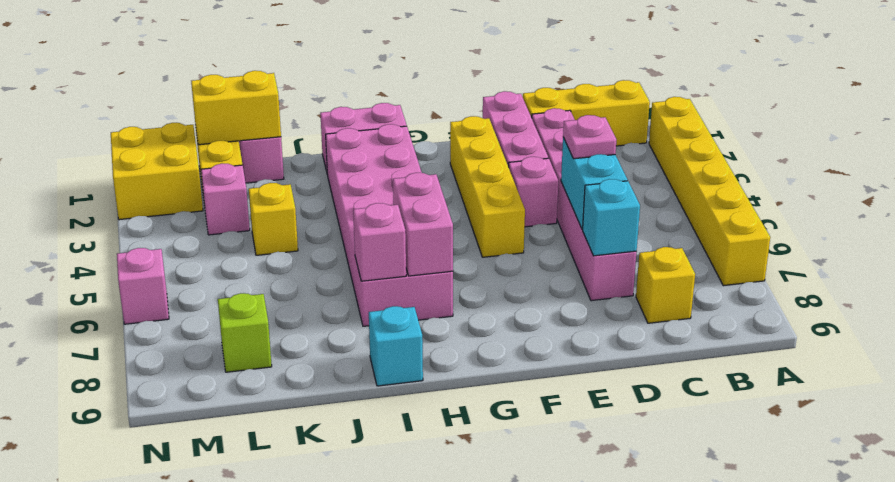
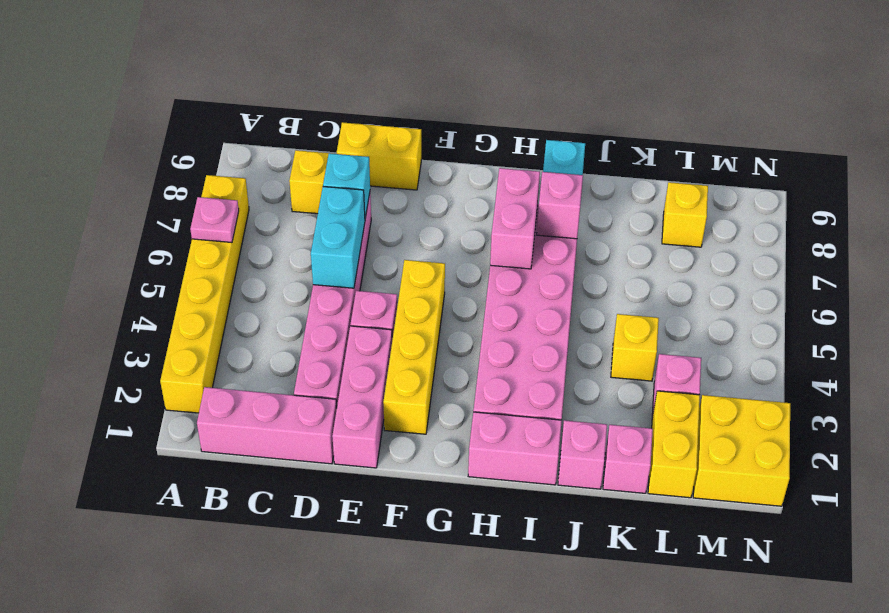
yellow 1x3 brick [523,80,650,146] -> pink 1x3 brick [197,387,337,464]
pink 1x1 plate [563,115,616,159] -> pink 1x1 plate moved to [190,197,239,243]
yellow 1x2 brick [191,71,281,145] -> yellow 1x2 brick moved to [337,122,421,190]
lime 1x1 brick [218,293,272,372] -> yellow 1x1 brick [662,182,708,247]
pink 1x1 brick [117,248,169,324] -> pink 1x1 brick moved to [558,420,607,489]

